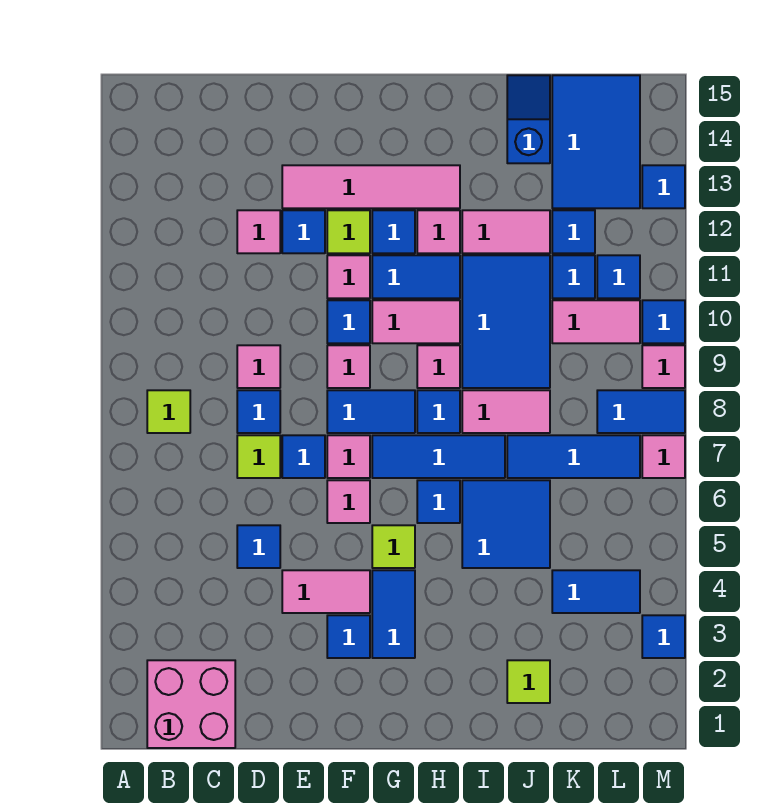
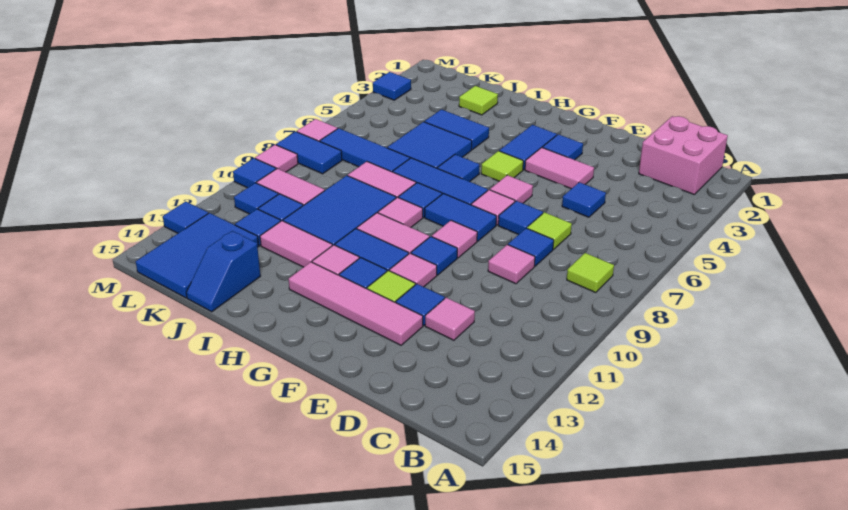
blue 1x2 tile [552,570,640,613] -> blue 1x2 tile moved to [424,109,489,150]

